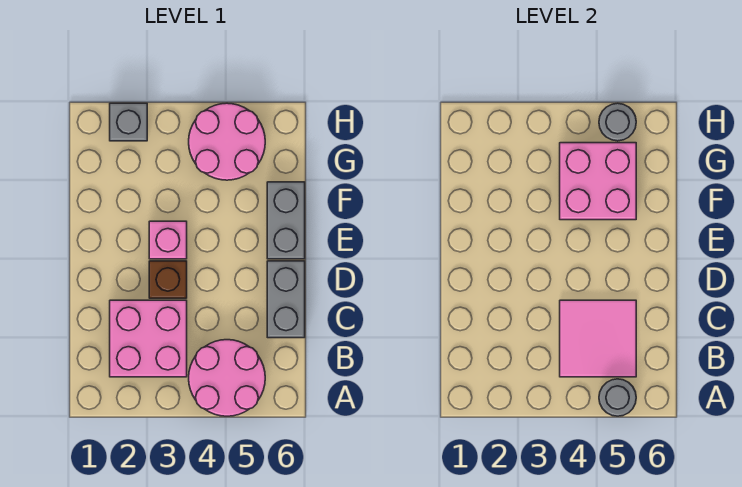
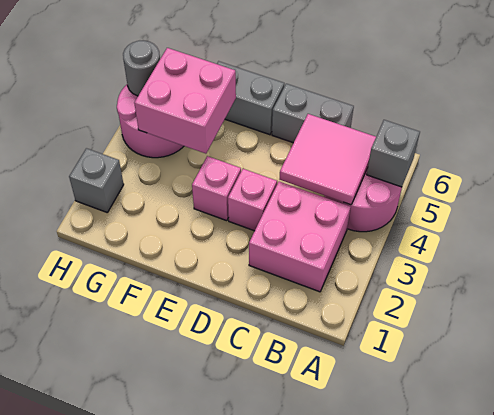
grey 1x1 round brick [599,379,636,416] -> grey 1x1 brick [367,120,420,187]
brown 1x1 brick [149,261,187,298] -> pink 1x1 brick [228,169,277,231]

